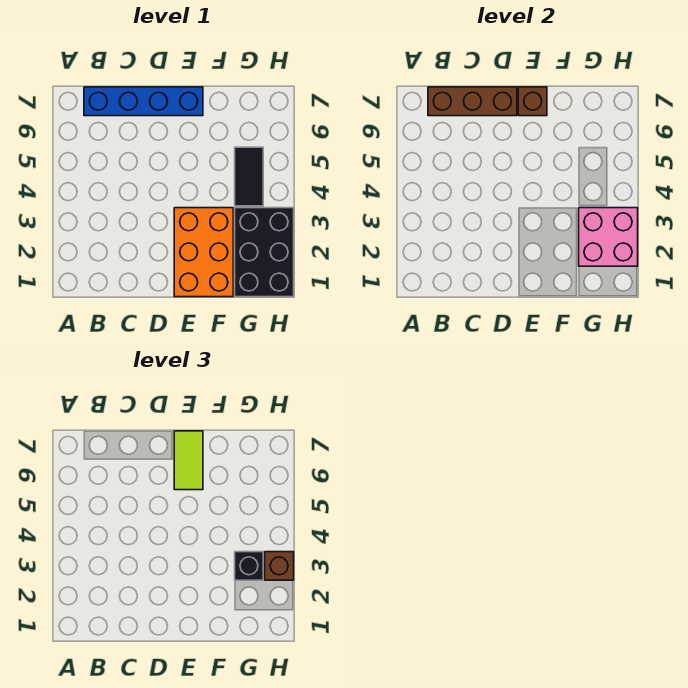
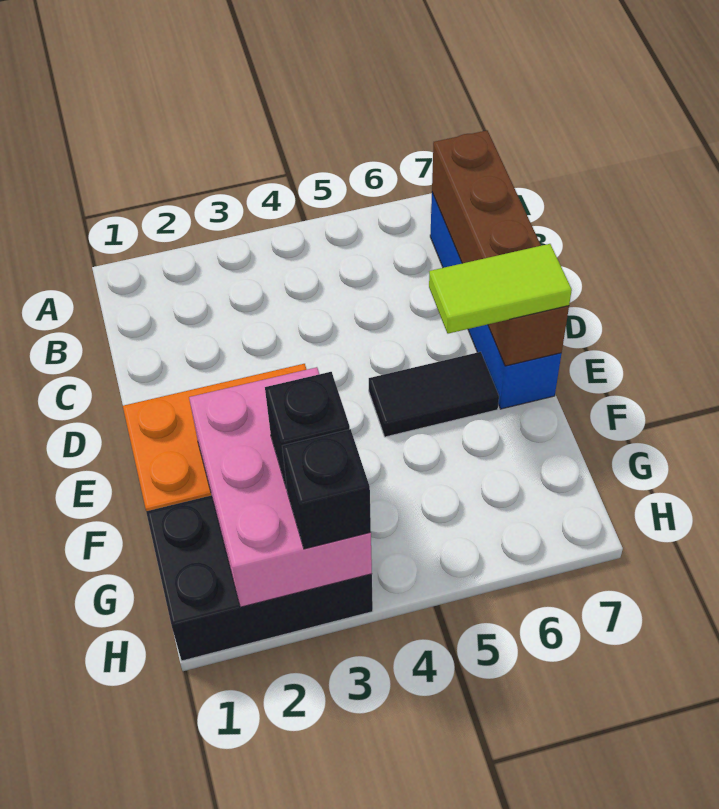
pink 2x2 brick [579,208,638,266] -> pink 2x3 brick [189,367,372,607]
black 1x2 tile [235,147,263,206] -> black 1x2 tile moved to [369,352,499,437]
brown 1x1 brick [265,552,294,580] -> black 1x1 brick [282,429,371,549]

